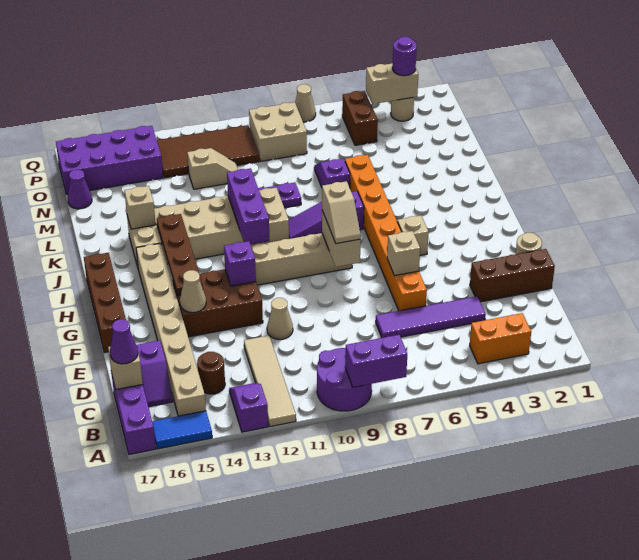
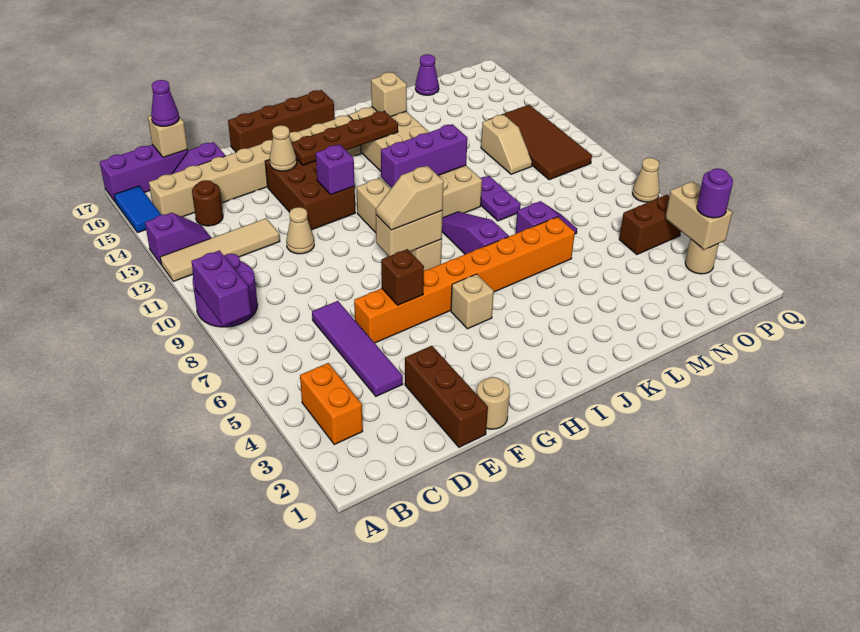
tan 1x1 brick [387,231,420,276] -> brown 1x1 brick [381,249,424,305]
tan 2x2 brick [249,102,307,161] -> none
purple 2x4 brick [56,126,163,194] -> none

